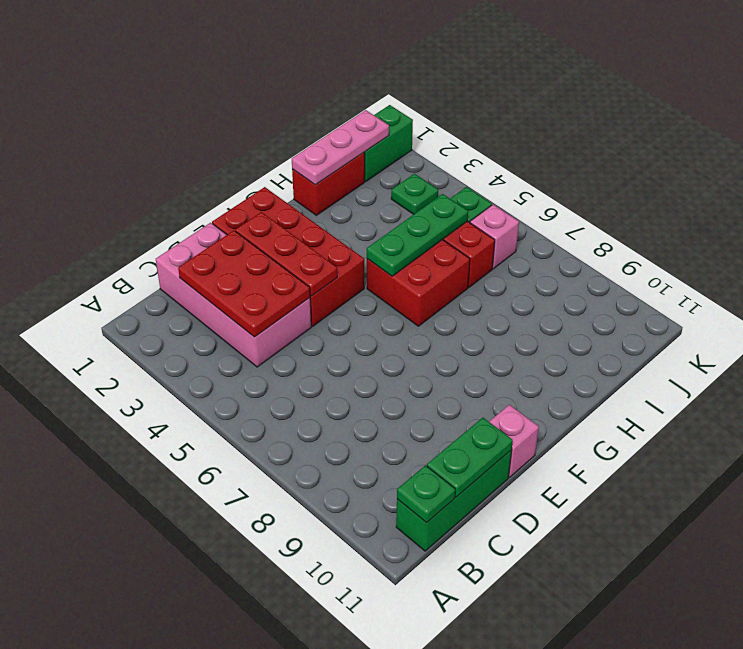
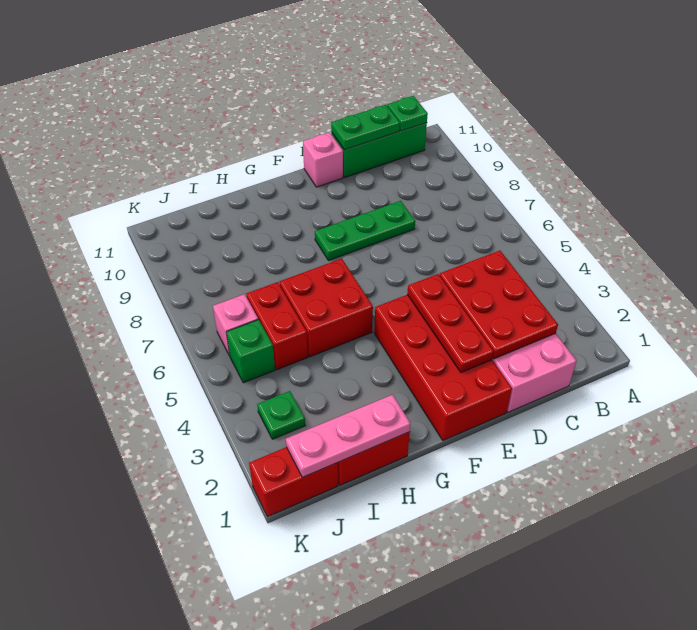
green 1x3 plate [367,194,468,276] -> green 1x3 plate moved to [315,201,415,261]
green 1x2 brick [365,105,413,182] -> red 1x2 brick [249,447,338,517]

